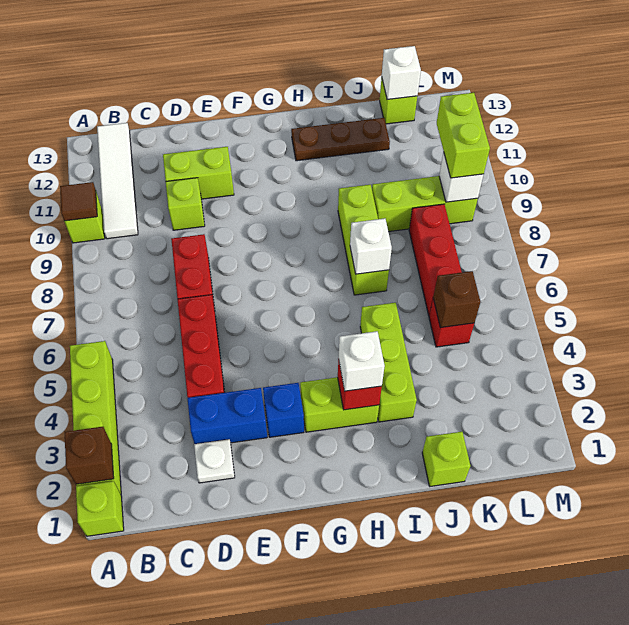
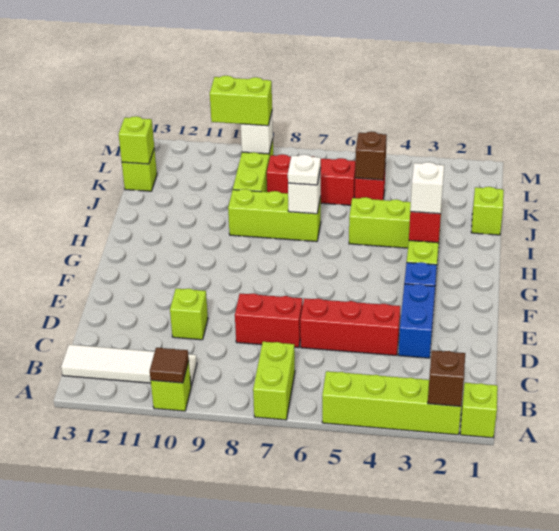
white 1x1 plate [194,439,235,483] -> white 1x1 plate moved to [288,155,321,185]
lime 1x2 brick [163,147,234,199] -> lime 1x2 brick moved to [253,342,295,420]
brown 1x3 plate [291,118,390,161] -> none
white 1x1 brick [382,46,421,99] -> lime 1x1 brick [119,116,154,164]

